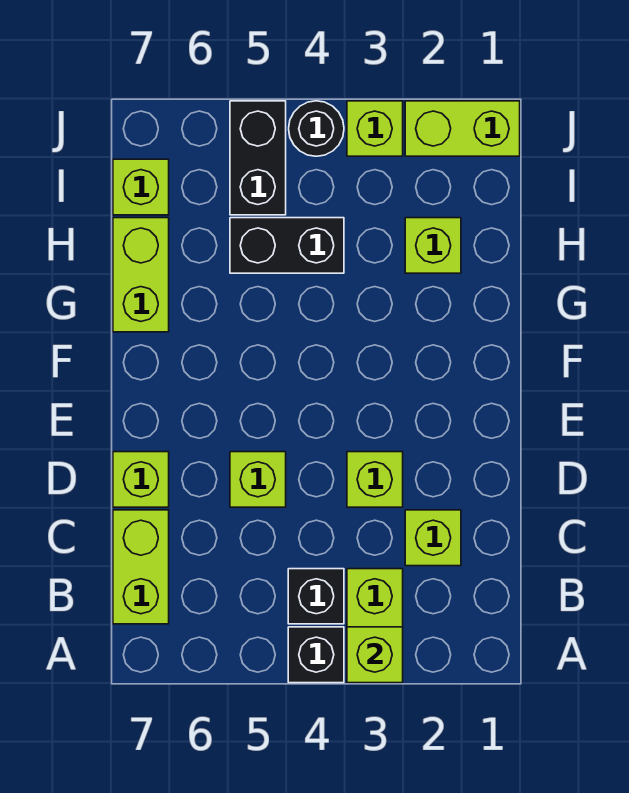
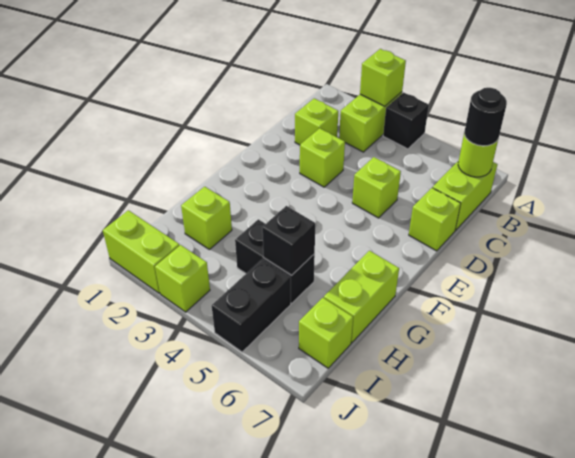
black 1x1 brick [288,569,344,624] -> black 1x1 brick moved to [262,206,315,275]
none -> lime 1x1 round brick [458,135,498,177]
black 1x1 round brick [289,101,344,156] -> black 1x1 round brick moved to [464,88,507,146]

